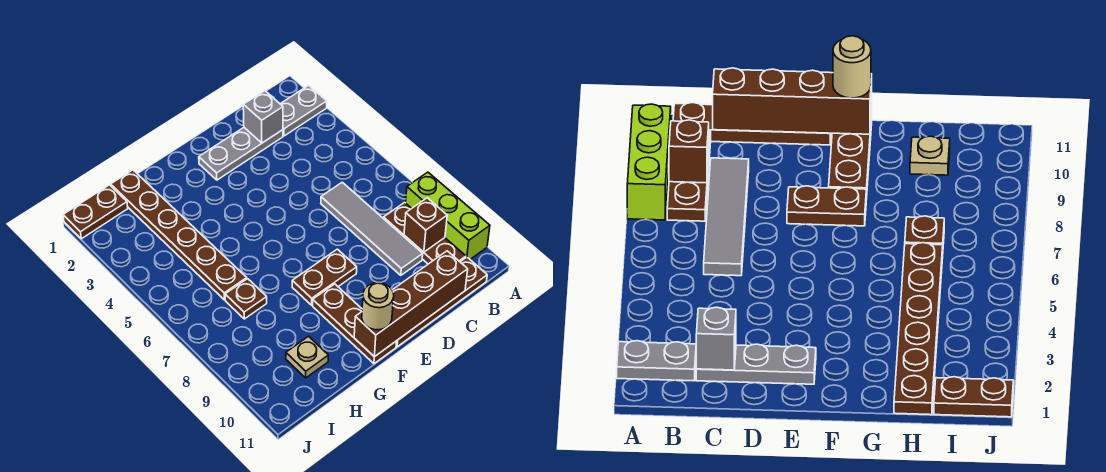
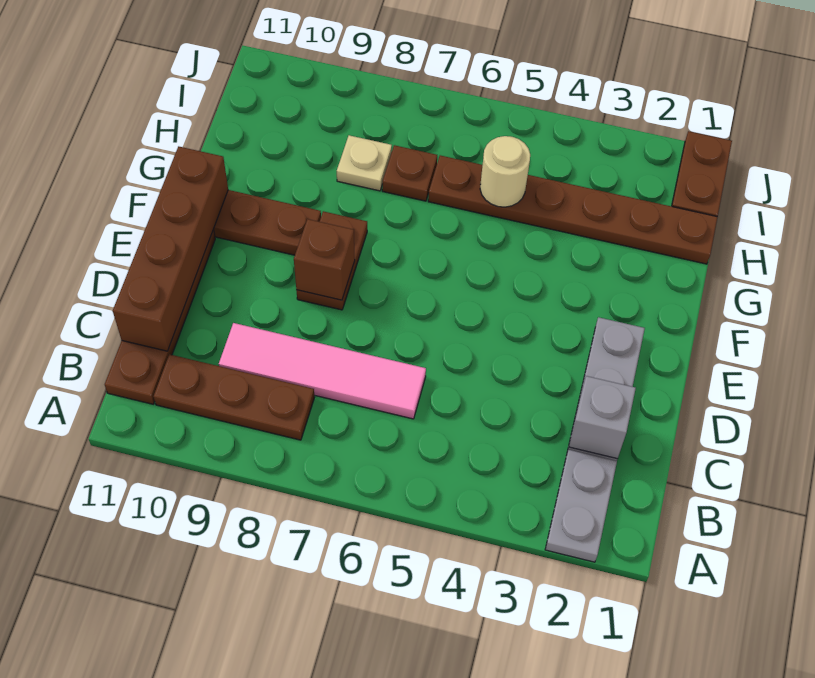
lime 1x3 brick [406,172,490,259] -> none
brown 1x1 brick [404,198,447,252] -> brown 1x1 brick moved to [294,219,355,300]
grey 1x4 tile [321,182,423,275] -> pink 1x4 tile [219,323,426,419]
tan 1x1 round brick [362,283,394,330] -> tan 1x1 round brick moved to [480,136,530,207]
tan 1x1 plate [286,336,328,378] -> tan 1x1 plate moved to [337,135,392,191]

